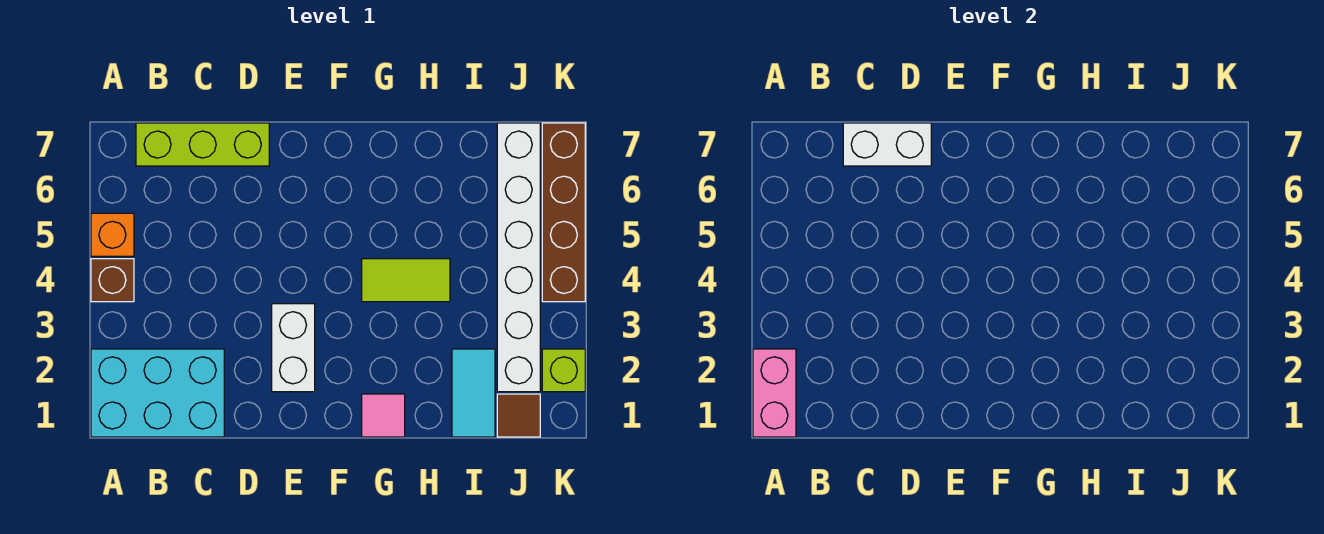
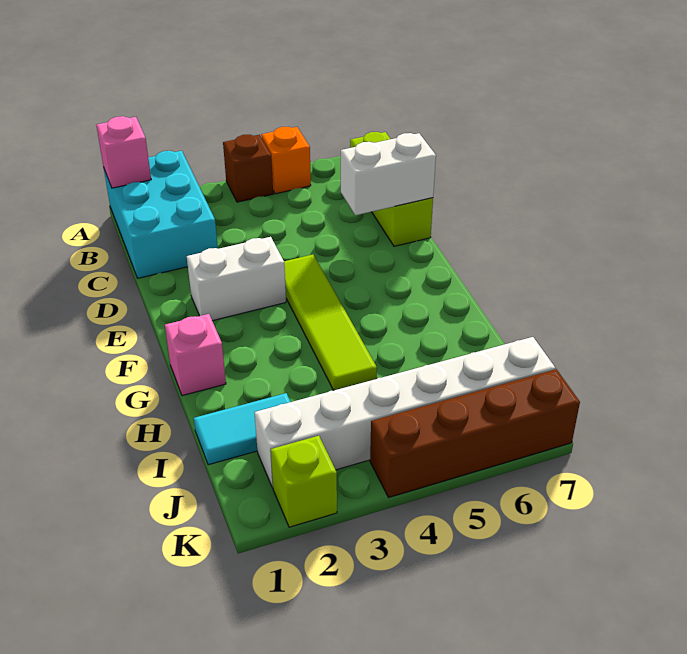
pink 1x2 brick [753,349,796,437] -> pink 1x1 brick [96,116,151,188]
white 1x2 brick [843,123,931,166] -> white 1x2 brick turned to [341,133,436,215]
pink 1x1 tile [362,394,405,437] -> pink 1x1 brick [165,314,226,396]
lime 1x2 tile [362,259,450,302] -> lime 1x4 tile [284,255,377,390]
brown 1x1 tile [497,394,540,437] -> none

